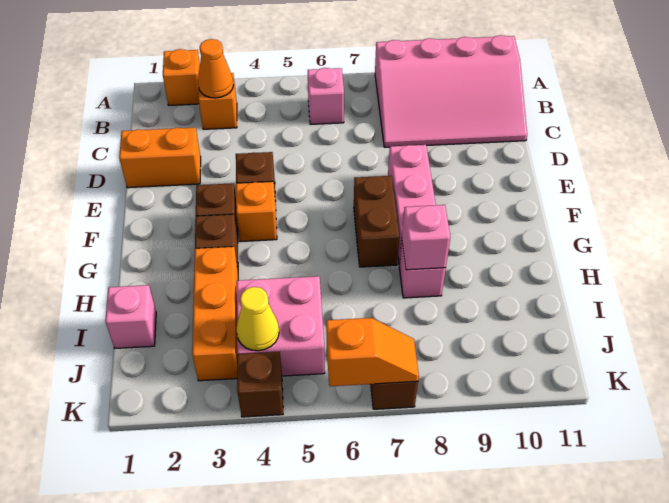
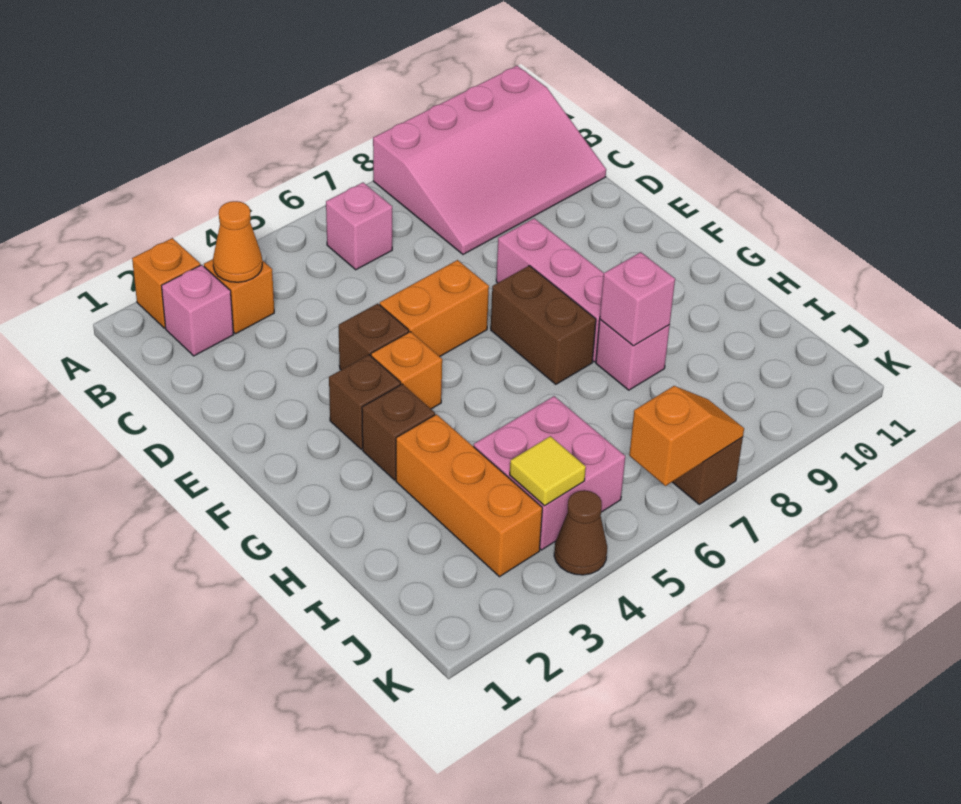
orange 1x2 brick [119,127,201,188] -> orange 1x2 brick moved to [380,260,489,357]
pink 1x1 brick [105,285,156,348] -> pink 1x1 brick moved to [162,265,233,356]
yellow 1x1 cone [236,287,279,351] -> yellow 1x1 tile [510,436,586,506]
brown 1x1 brick [237,352,283,417] -> brown 1x1 cone [554,490,607,575]

